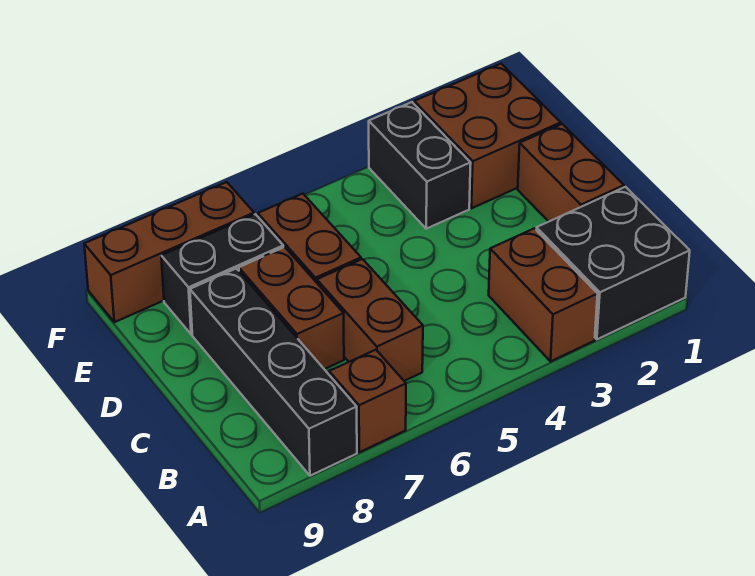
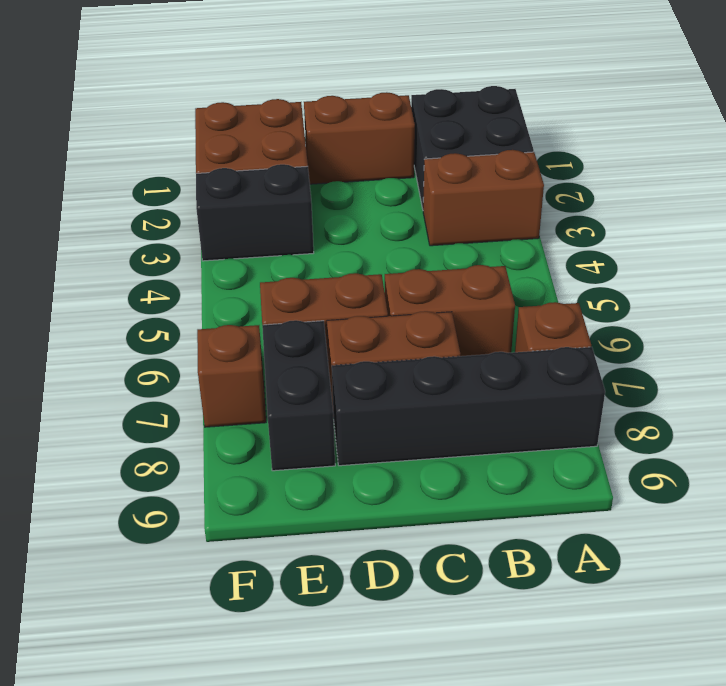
brown 1x3 brick [84,182,254,322] -> brown 1x1 brick [197,325,266,427]

